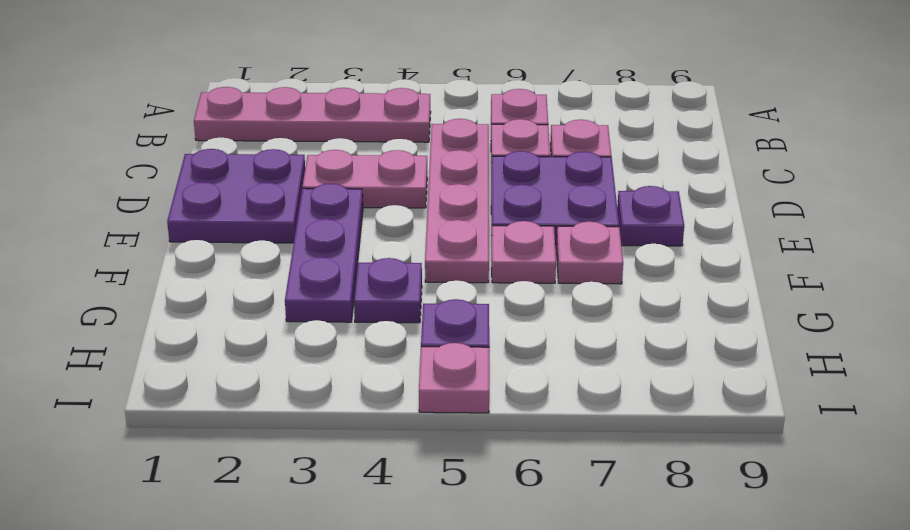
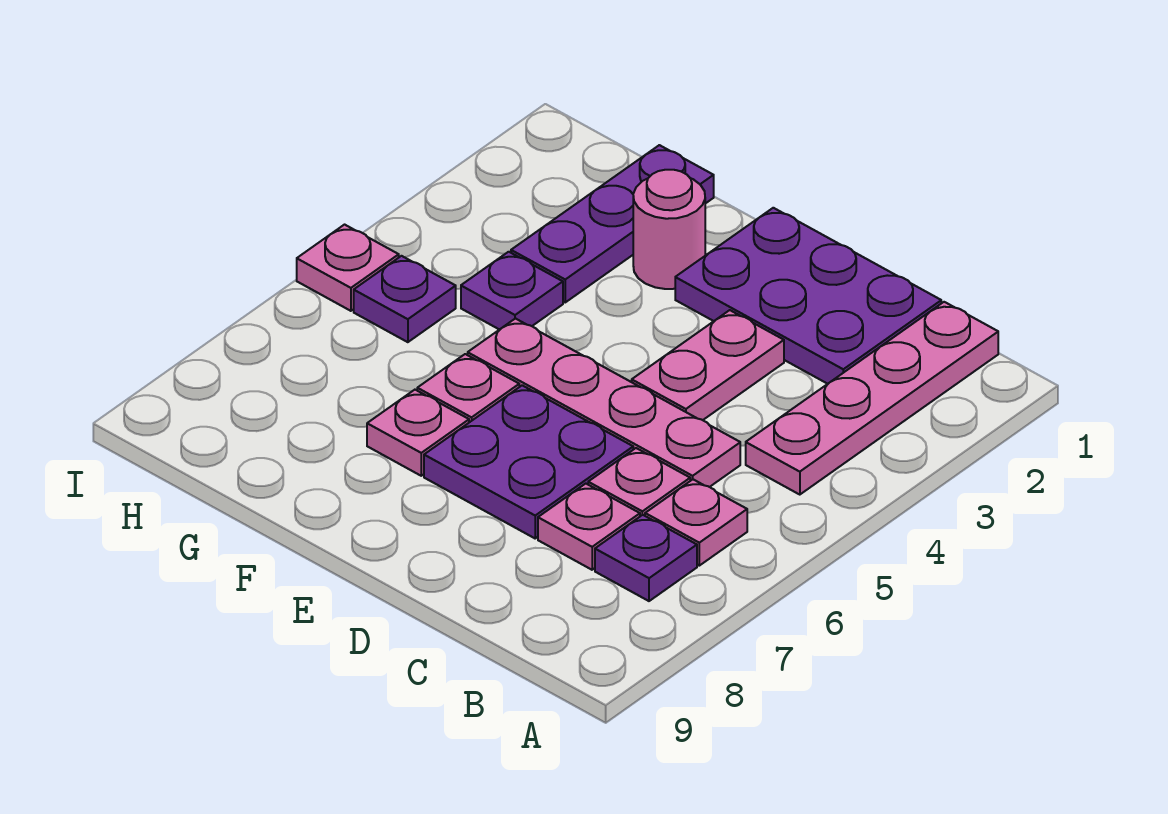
purple 2x2 plate [167,149,305,243] -> purple 2x3 plate [675,208,941,384]
purple 1x3 plate [285,184,363,322] -> purple 1x3 plate turned to [511,145,714,302]
purple 1x1 plate [617,186,684,246] -> purple 1x1 plate moved to [595,515,697,601]
none -> pink 1x1 round brick [633,170,705,289]

